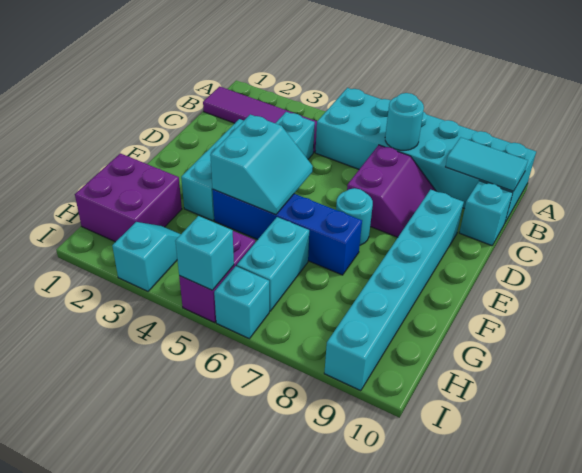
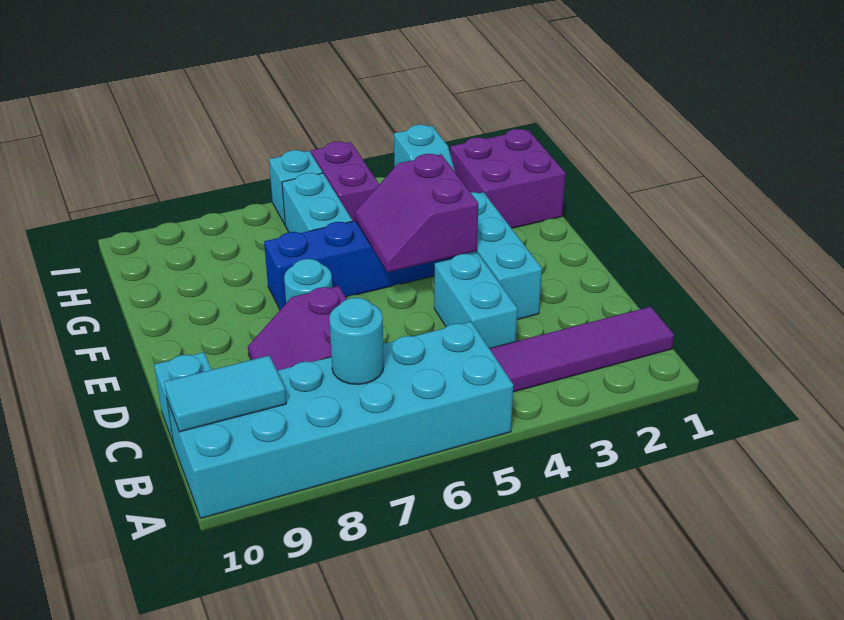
cyan 1x6 brick [324,190,464,391] -> none
cyan 2x2 slope [210,114,313,215] -> purple 2x2 slope [355,154,478,272]
cyan 1x1 brick [175,216,234,290] -> none

